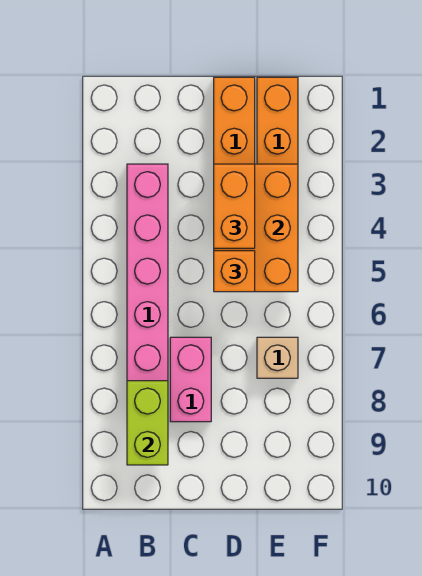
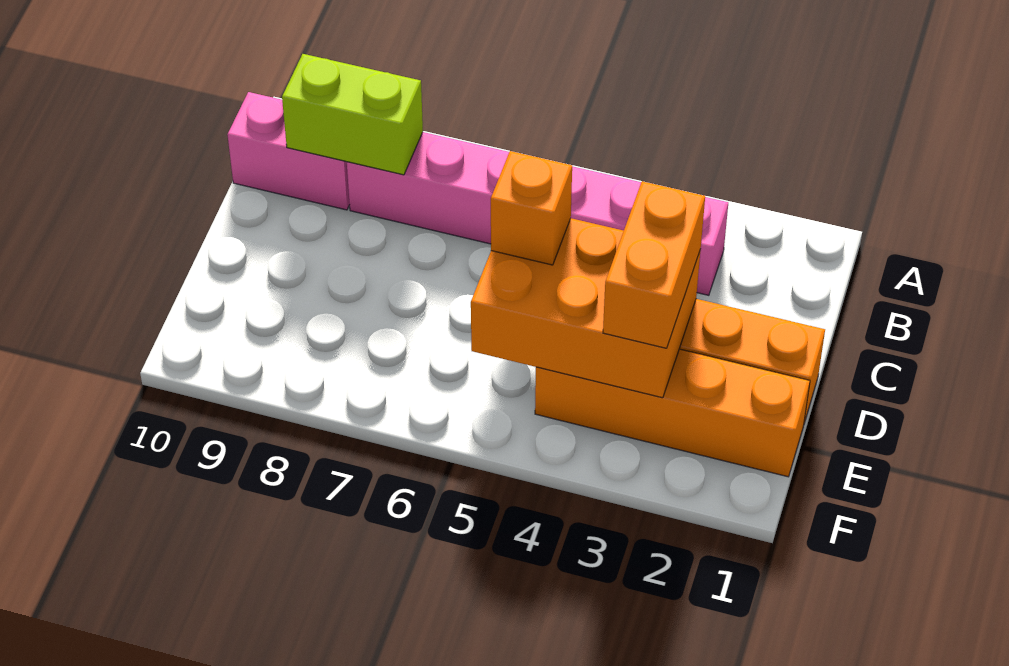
pink 1x2 brick [170,337,211,422] -> pink 1x2 brick moved to [227,92,350,210]
orange 1x2 brick [214,164,255,248] -> orange 1x2 brick turned to [603,181,705,348]
tan 1x1 brick [257,337,298,378] -> none

